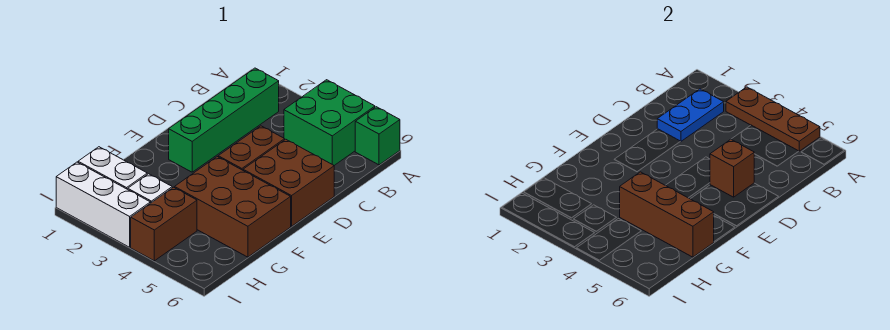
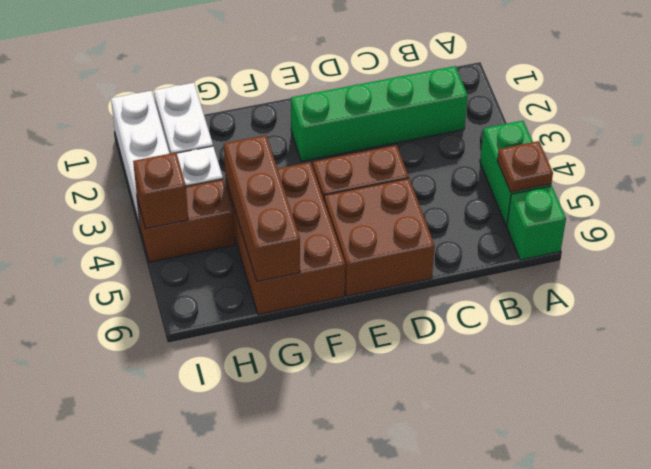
brown 1x3 plate [726,87,820,151] -> brown 1x1 plate [497,141,553,192]
green 2x2 brick [284,80,375,165] -> green 1x2 brick [480,121,551,226]
blue 1x2 plate [657,89,724,142] -> none
brown 1x1 brick [710,139,754,197] -> brown 1x1 brick moved to [133,153,188,229]

